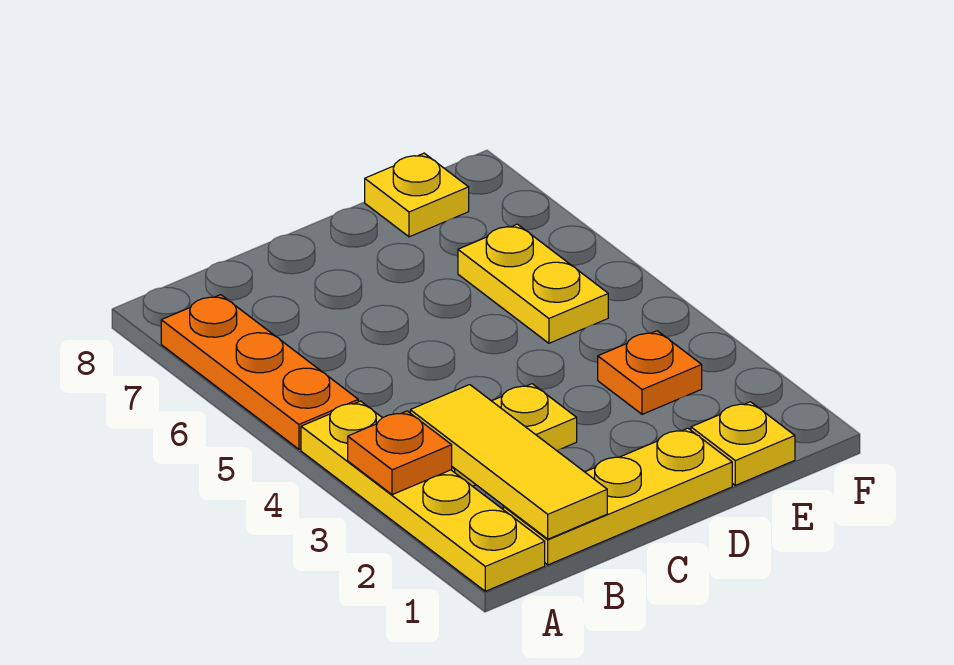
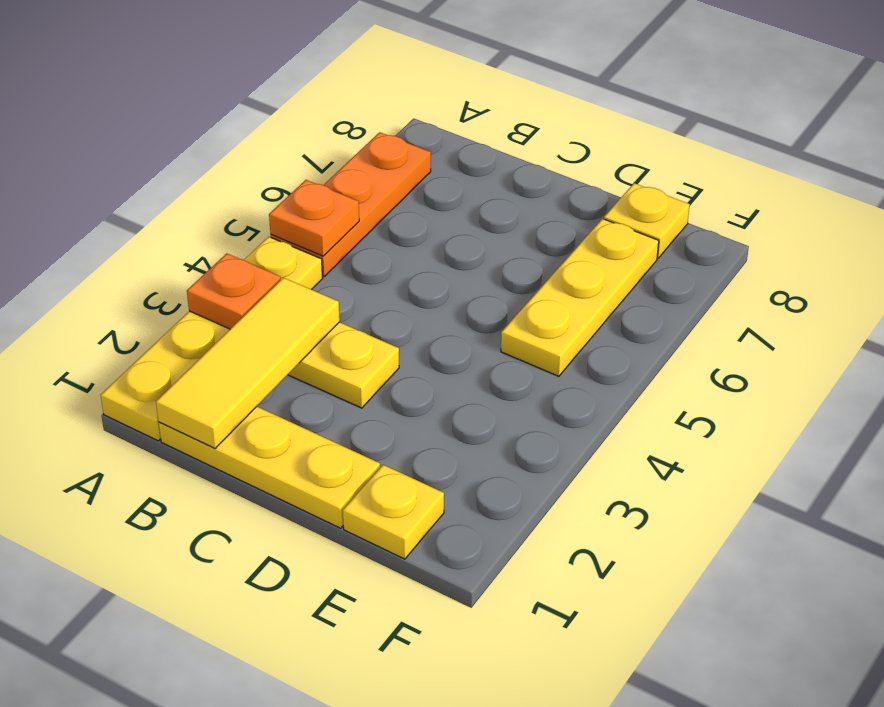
orange 1x1 plate [598,331,702,414] -> orange 1x1 plate moved to [269,180,359,256]
yellow 1x2 plate [458,224,608,343] -> yellow 1x3 plate [501,219,659,376]

